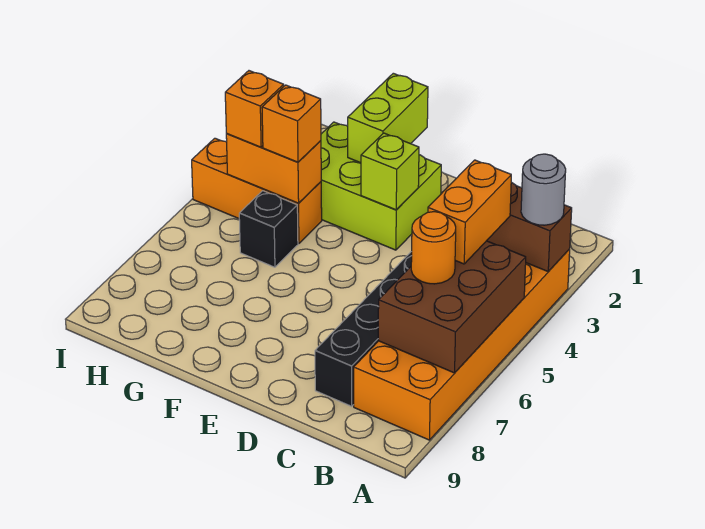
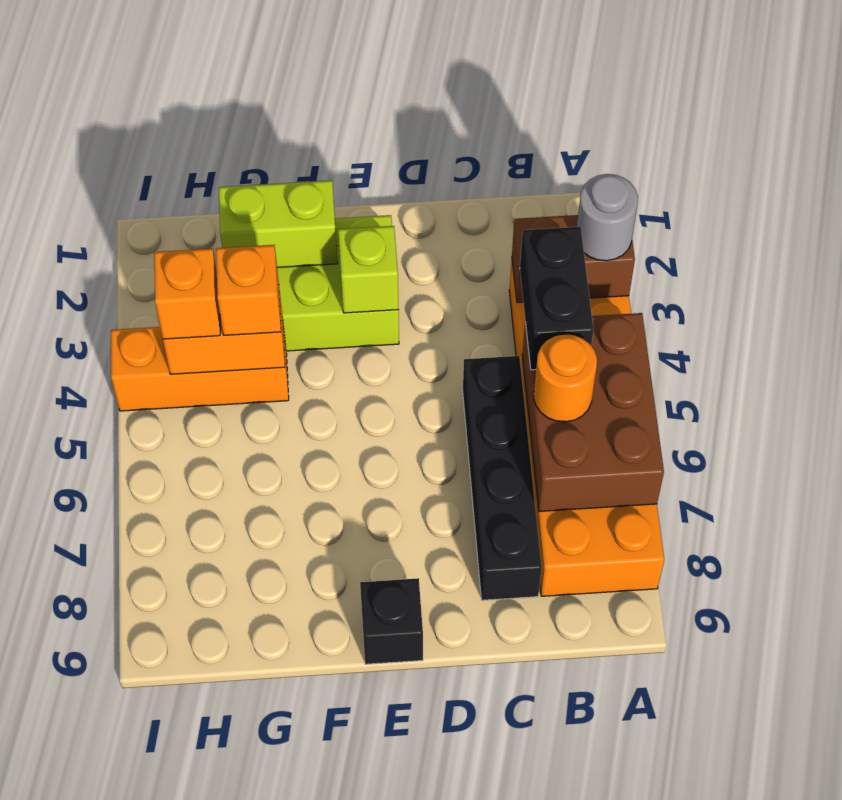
orange 1x2 brick [428,160,511,264] -> black 1x2 brick [520,227,594,370]
lime 1x2 brick [348,73,428,163] -> lime 1x2 brick turned to [219,180,338,268]
black 1x1 brick [239,191,298,267] -> black 1x1 brick moved to [360,578,423,664]

